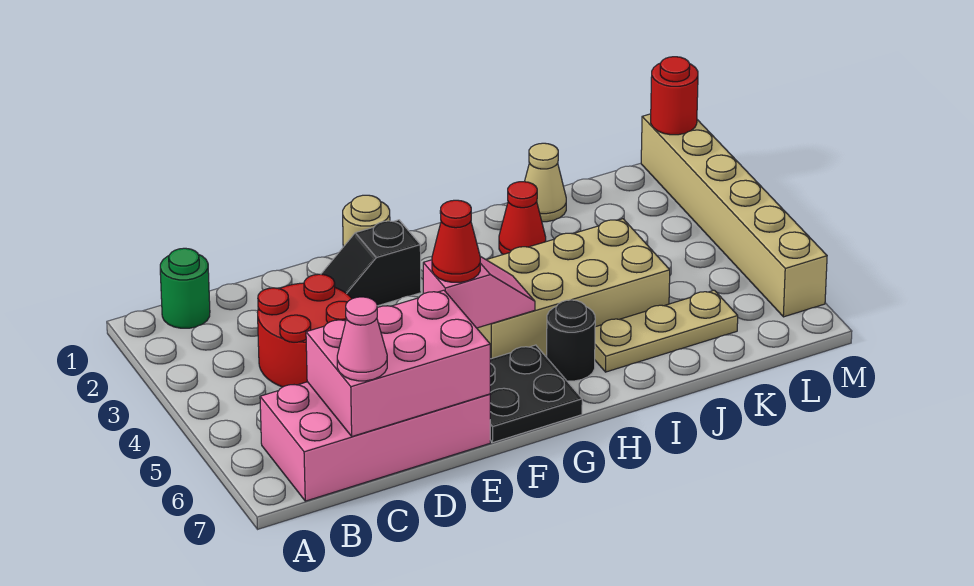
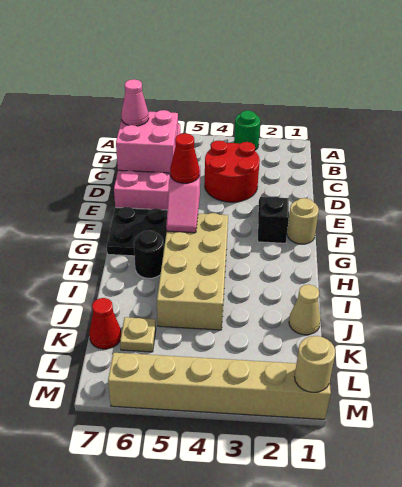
green 1x1 round brick [160,248,210,328] -> green 1x1 round brick moved to [234,111,260,150]
pink 2x3 brick [306,290,490,436] -> pink 2x2 brick [116,110,178,173]
red 1x1 cone [499,182,546,254] -> red 1x1 cone moved to [89,298,121,349]
tan 1x3 plate [595,290,738,372] -> tan 1x1 plate [120,317,156,352]
red 1x1 round brick [651,57,698,135] -> tan 1x1 round brick [295,336,335,392]

